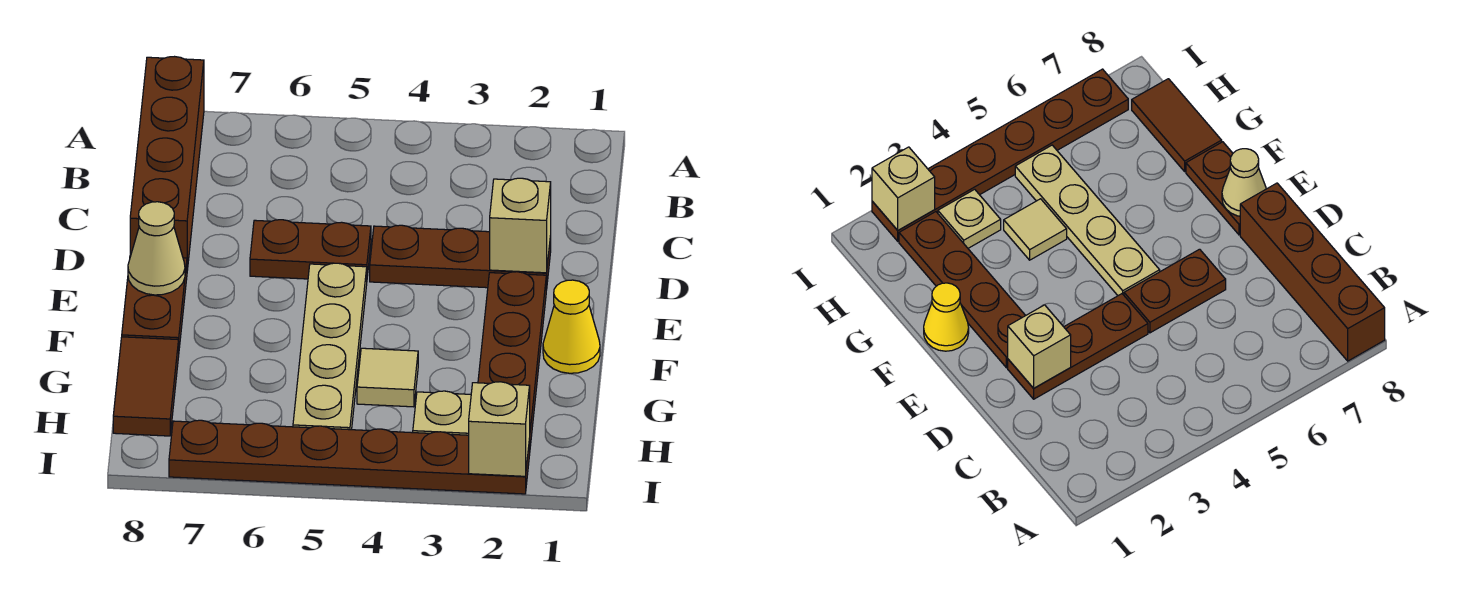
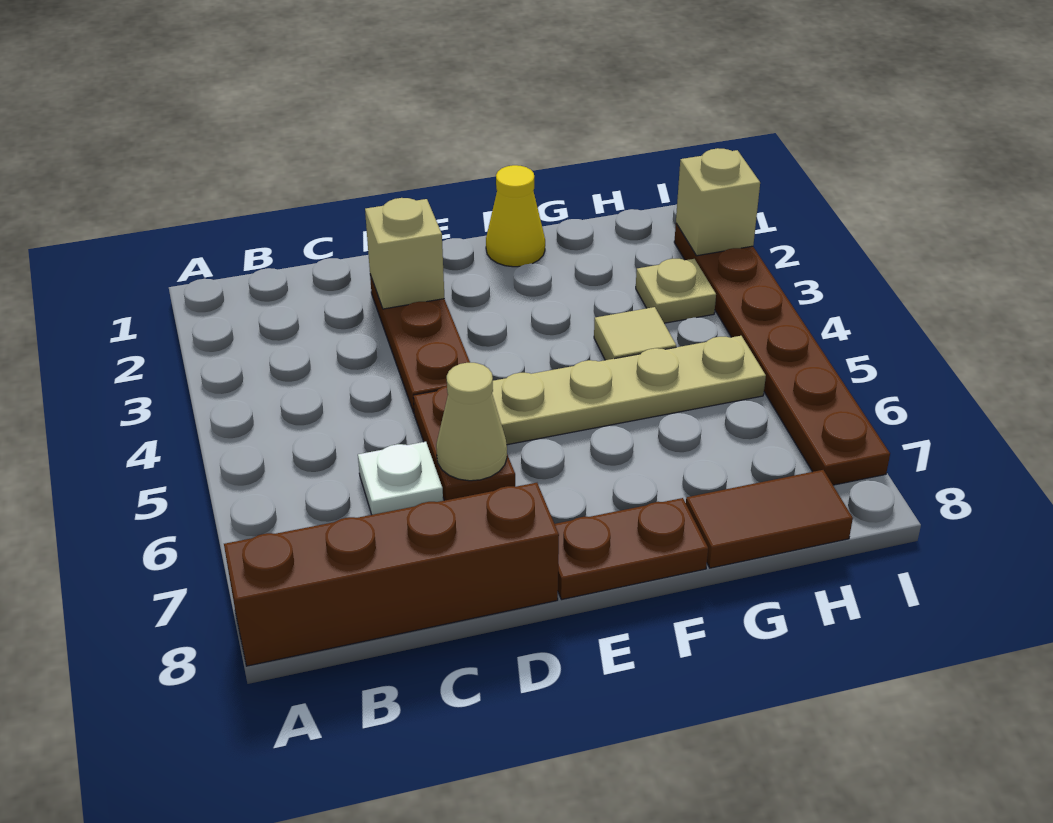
none -> white 1x1 plate [358,442,443,515]
brown 1x4 plate [478,272,546,446] -> none
tan 1x1 cone [128,202,185,295] -> tan 1x1 cone moved to [436,363,507,481]

